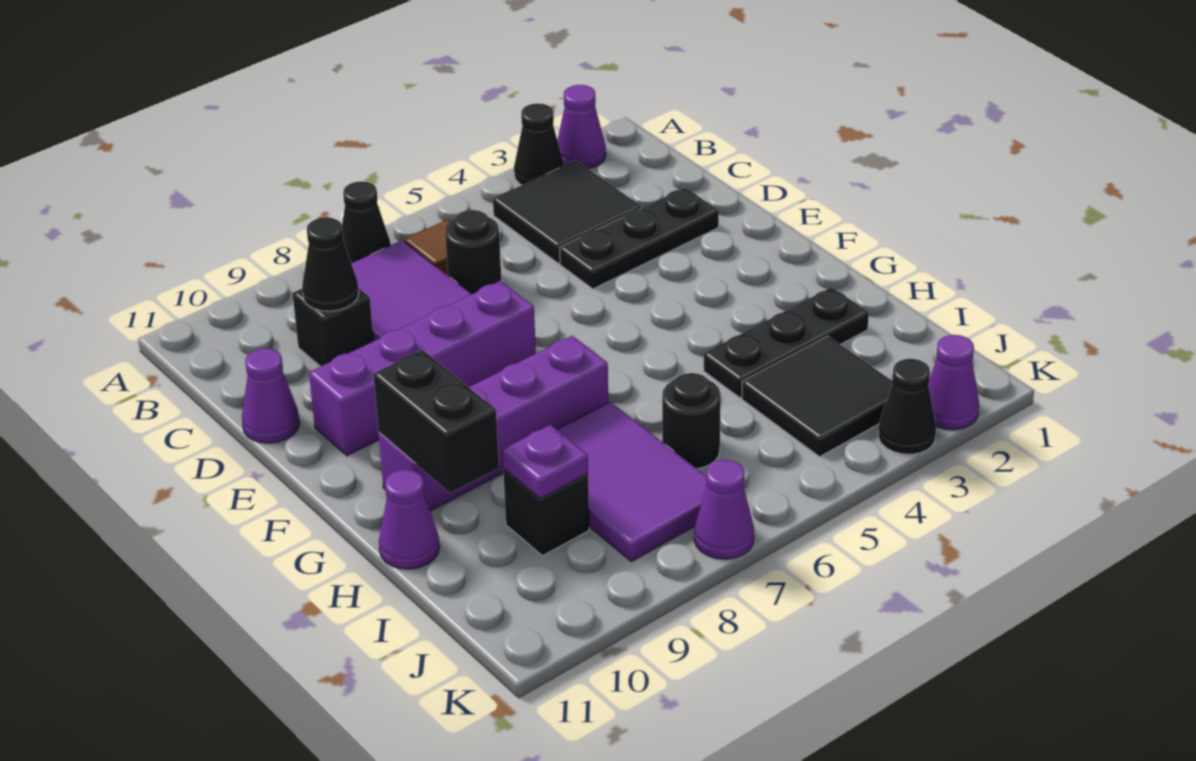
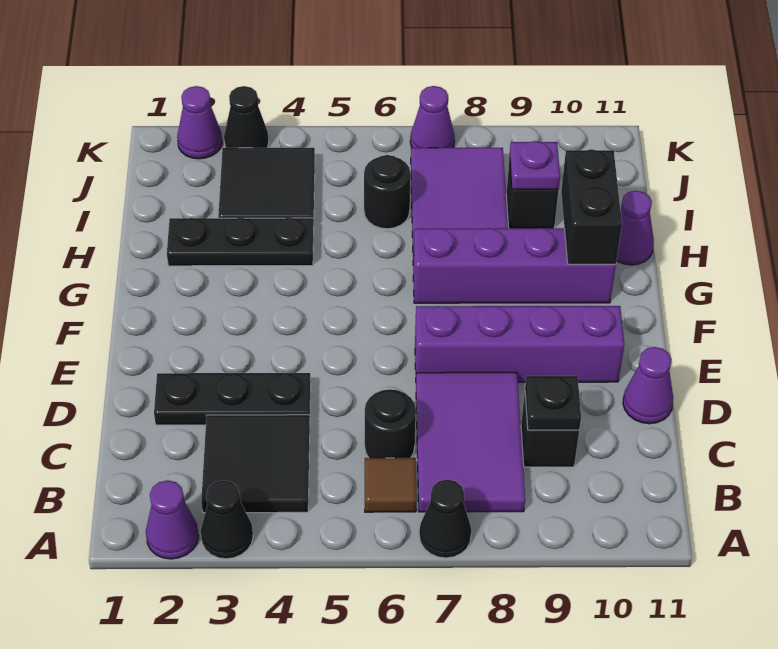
black 1x1 cone [302,217,359,311] -> black 1x1 plate [525,376,581,430]

